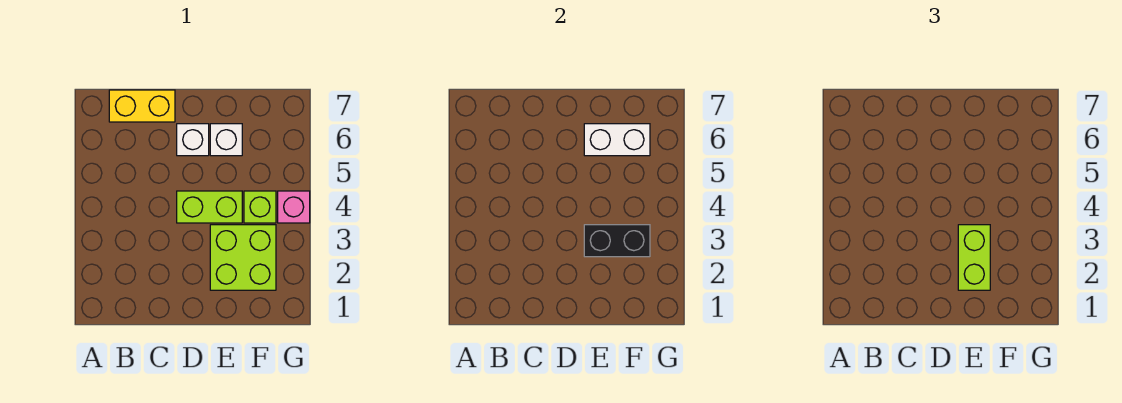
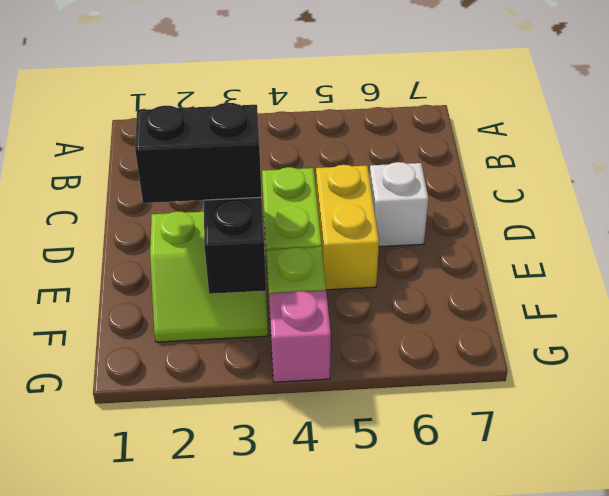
yellow 1x2 brick [109,90,175,122] -> yellow 1x2 brick moved to [316,165,379,290]
lime 2x2 brick [210,225,276,290] -> lime 2x2 slope [150,211,268,342]
lime 1x2 brick [958,225,990,290] -> black 1x2 brick [135,103,262,203]
white 1x1 brick [210,124,242,156] -> none
white 1x2 brick [584,124,650,156] -> none

